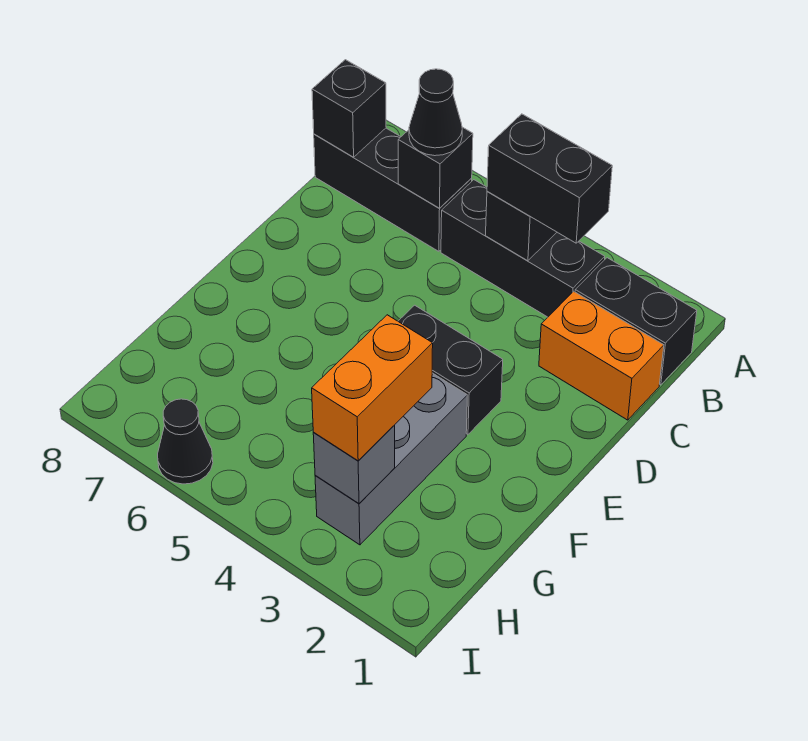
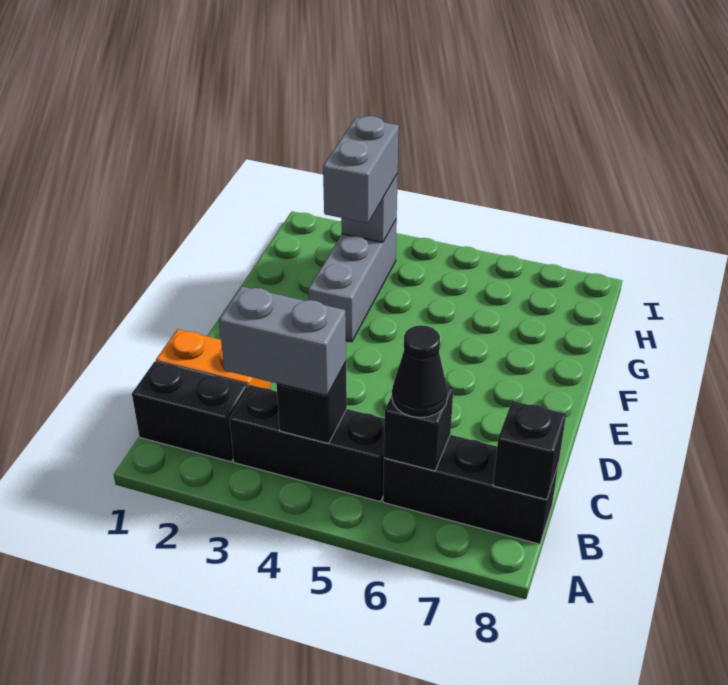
black 1x2 brick [487,114,612,243] -> grey 1x2 brick [219,286,346,396]
black 1x2 brick [398,305,503,434] -> none
orange 1x2 brick [312,315,433,461] -> grey 1x2 brick [323,116,399,223]
black 1x1 cone [158,399,213,484] -> none

